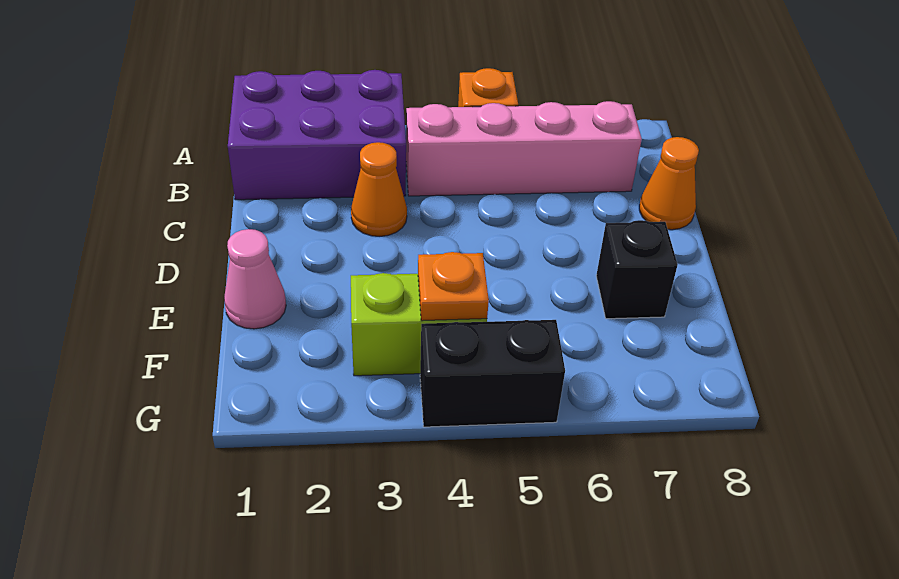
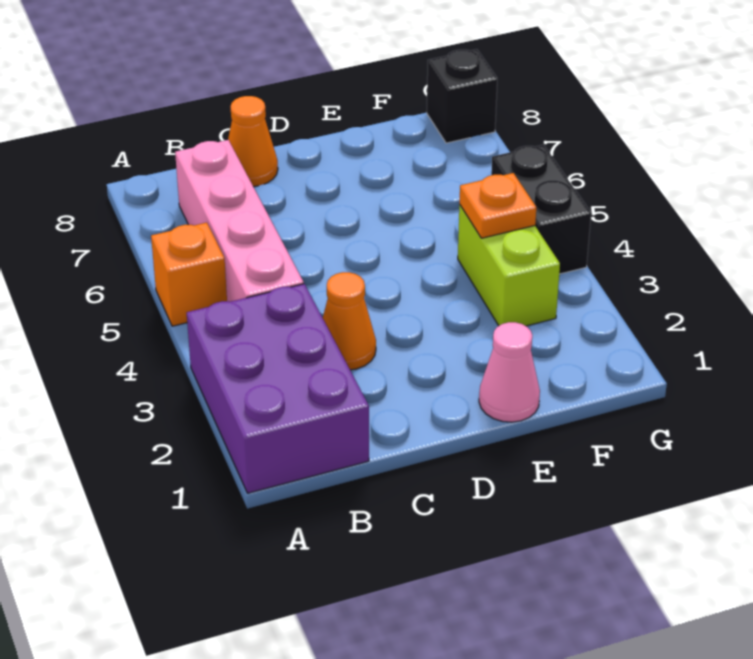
black 1x1 brick [596,220,678,319] -> black 1x1 brick moved to [427,49,497,143]

